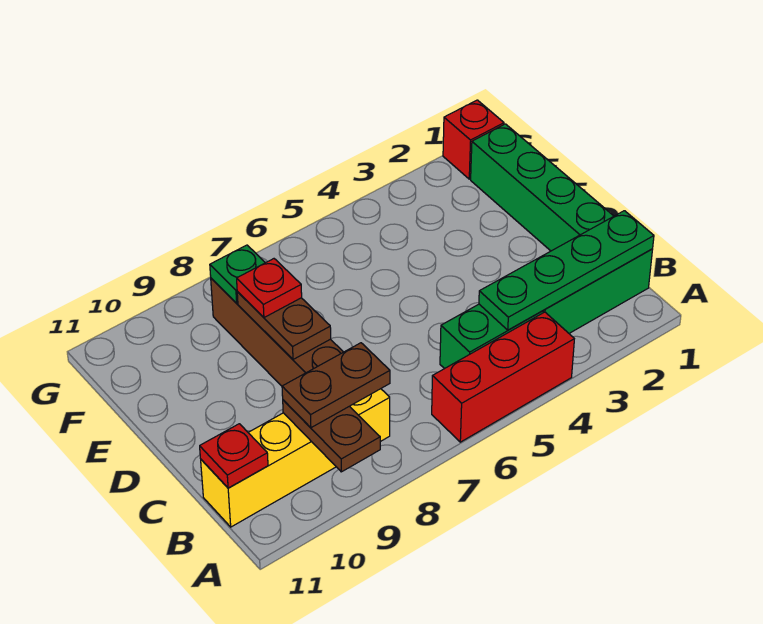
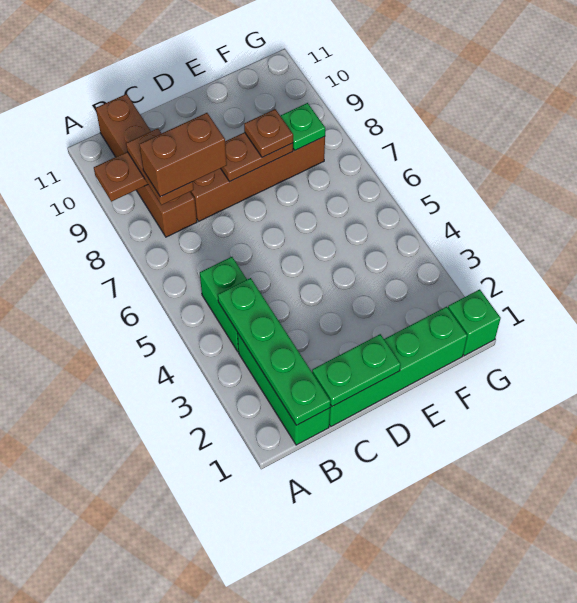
red 1x3 brick [432,312,574,442] -> none
yellow 1x4 brick [201,389,390,527] -> brown 1x4 brick [96,94,197,237]
none -> brown 1x2 brick [139,113,227,197]
red 1x1 plate [200,424,268,488] -> none
none -> green 1x2 plate [312,334,401,406]
red 1x1 plate [237,259,302,318] -> brown 1x1 plate [244,109,293,157]
red 1x1 brick [443,100,504,179] -> green 1x1 brick [448,289,501,356]

